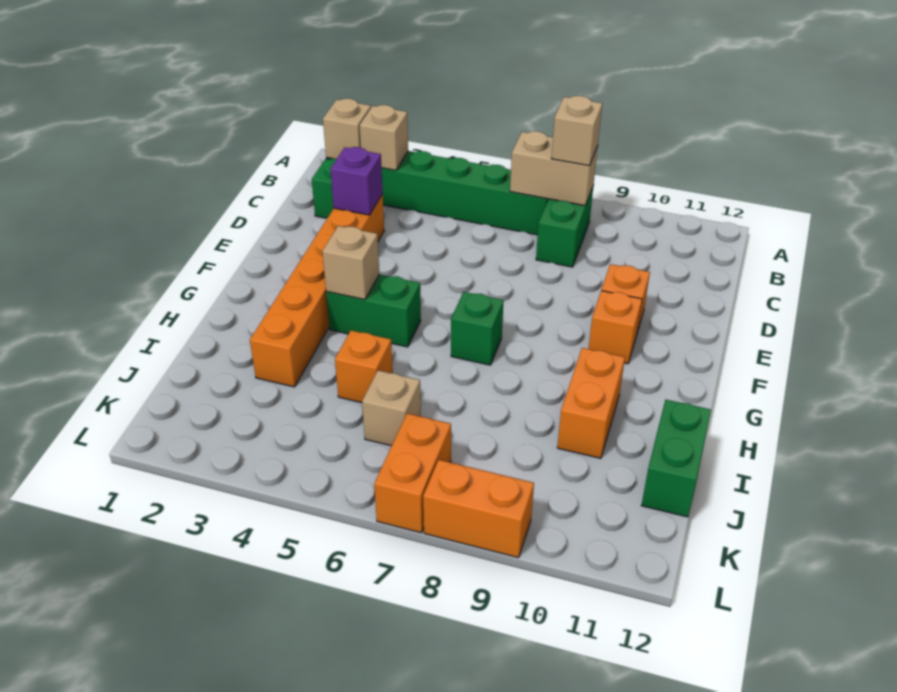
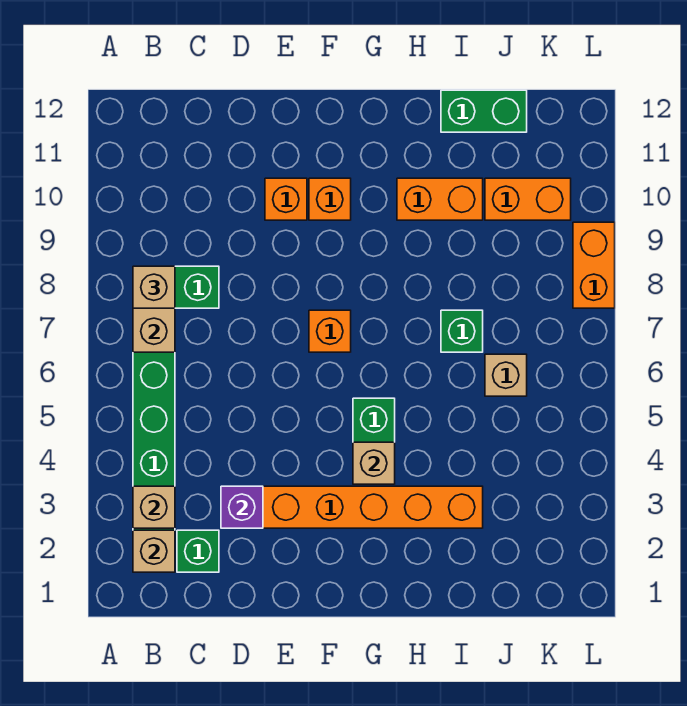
green 1x1 brick [451,292,504,365] -> green 1x1 brick moved to [441,310,483,352]
orange 1x1 brick [335,331,393,403] -> orange 1x1 brick moved to [309,310,351,352]
orange 1x2 brick [374,413,451,533] -> orange 1x2 brick moved to [485,178,571,220]

